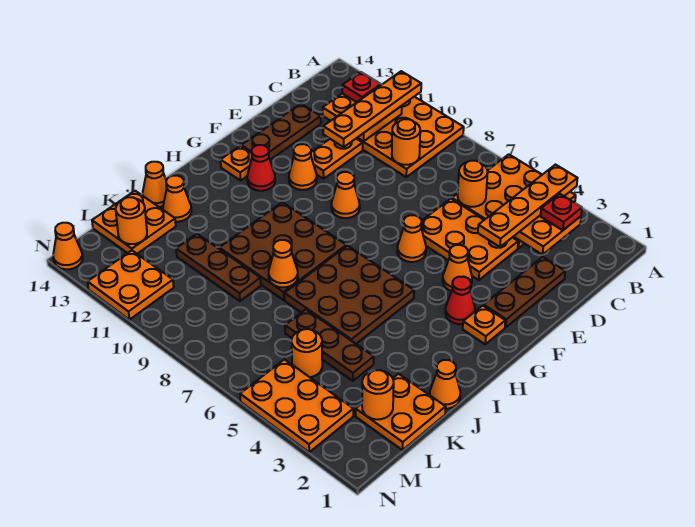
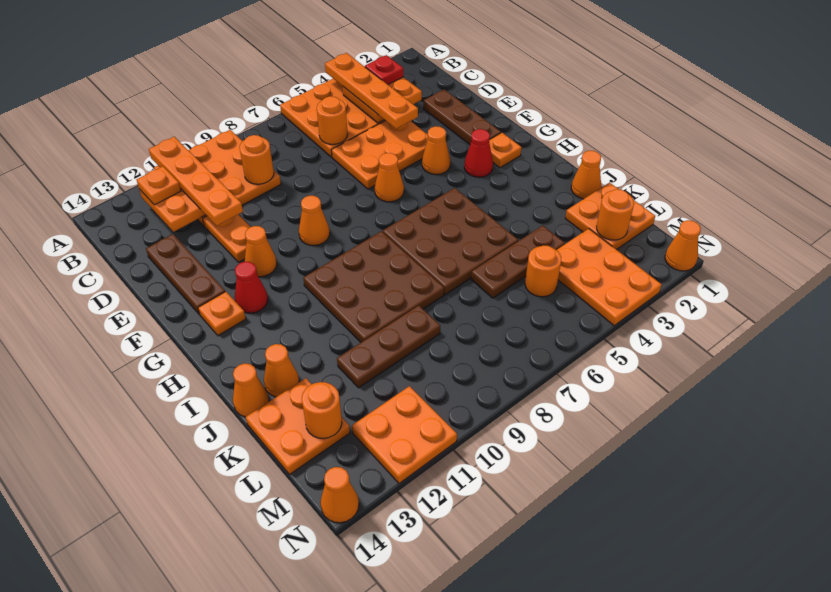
red 1x1 plate [342,72,381,102] -> orange 1x1 plate [137,166,181,205]
orange 1x1 cone [269,240,298,287] -> orange 1x1 cone moved to [665,220,701,271]
orange 2x3 plate [240,359,353,452] -> orange 2x3 plate turned to [557,229,661,326]

